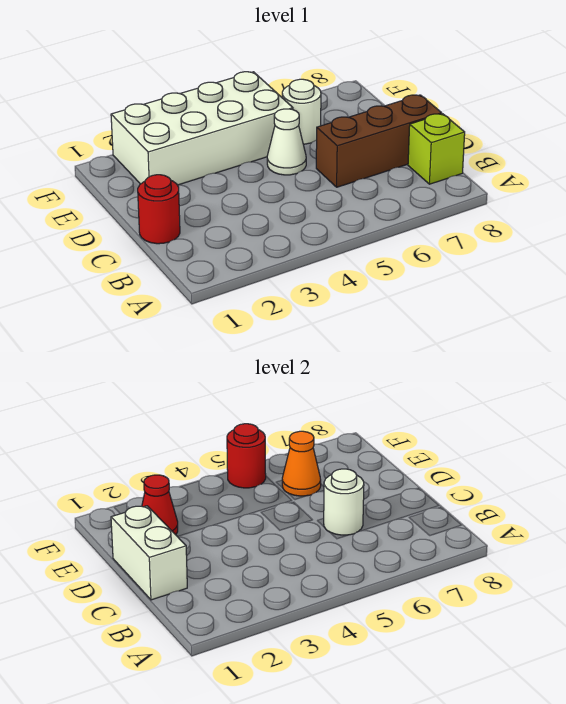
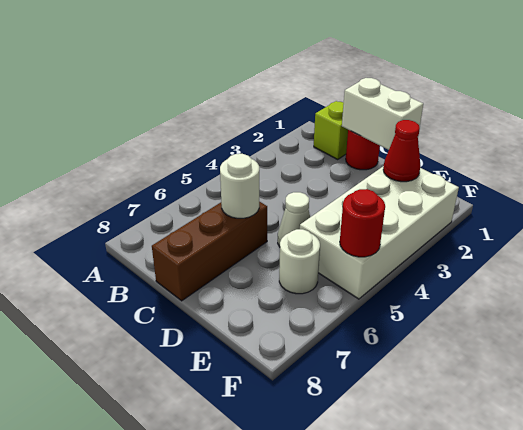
lime 1x1 brick [408,114,465,184] -> lime 1x1 brick moved to [314,101,348,159]
orange 1x1 cone [282,431,321,496] -> none

